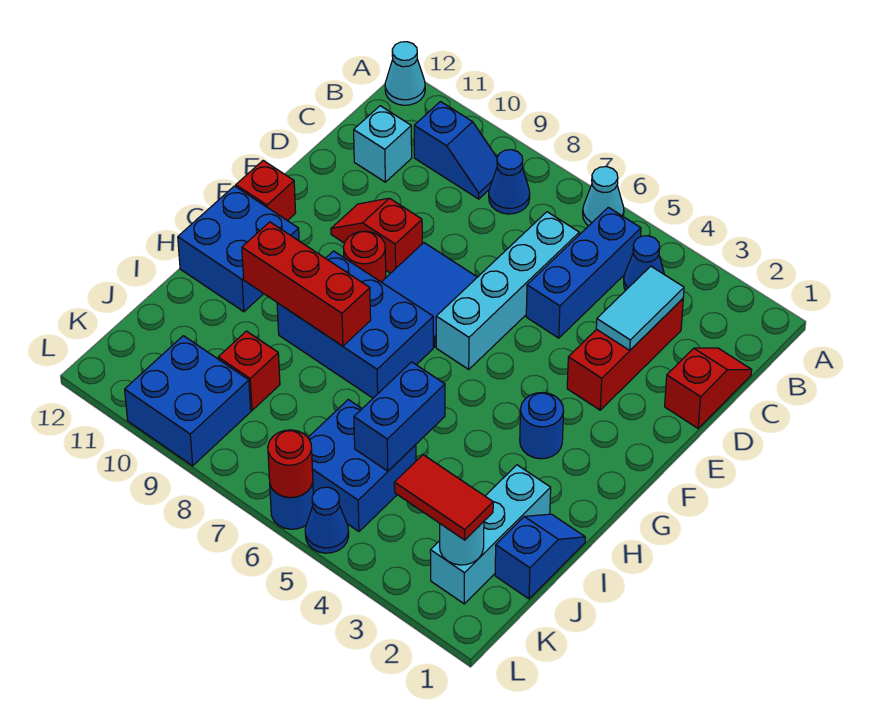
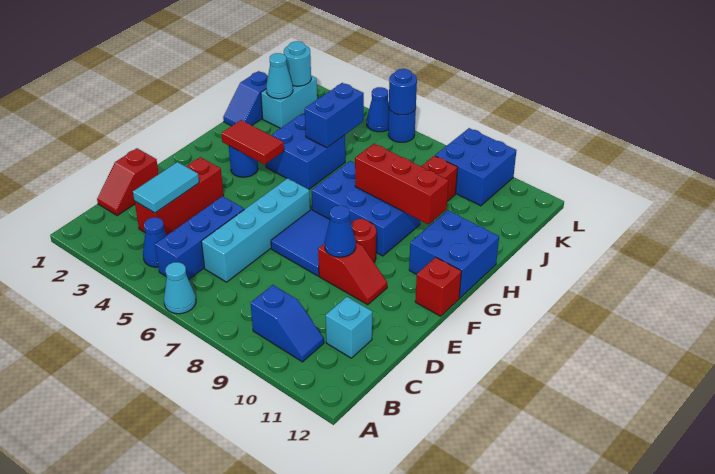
cyan 1x1 cone [385,42,425,105] -> cyan 1x1 cone moved to [266,53,293,99]
blue 1x1 cone [489,150,530,214] -> blue 1x1 cone moved to [324,205,356,257]
blue 1x2 slope [414,102,497,199] -> blue 1x2 slope turned to [251,285,324,362]
cyan 1x3 brick [430,465,551,604] -> cyan 1x2 brick [261,76,317,129]
blue 2x2 brick [308,400,416,532] -> blue 2x2 brick moved to [266,114,345,189]
red 1x2 tile [394,455,493,540] -> red 1x2 tile moved to [221,120,284,164]
red 1x1 round brick [268,430,313,498] -> blue 1x1 round brick [389,69,417,115]

